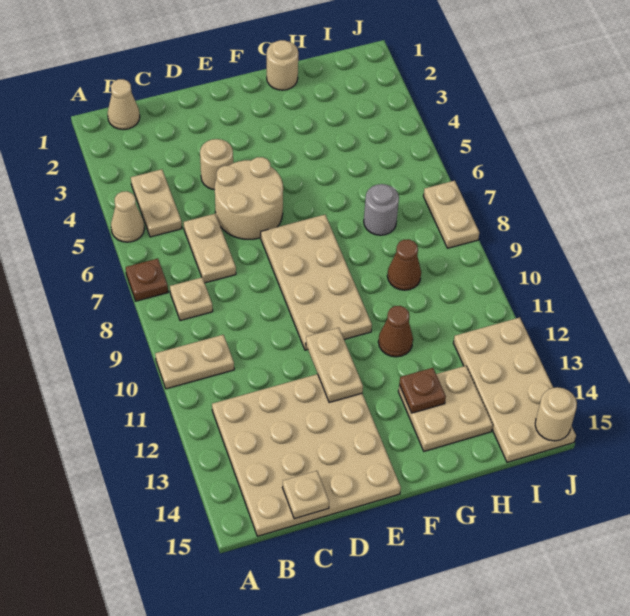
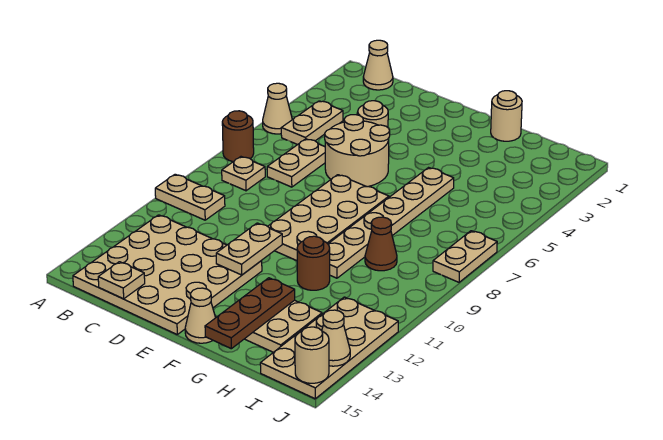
brown 1x1 plate [126,259,168,301] -> brown 1x1 round brick [222,111,254,162]
none -> tan 1x1 cone [185,288,216,343]
none -> tan 1x6 plate [328,168,454,278]
brown 1x1 cone [378,306,413,357] -> brown 1x1 round brick [297,236,330,290]
brown 1x1 plate [399,368,446,413] -> brown 1x3 plate [205,278,295,349]
grey 1x1 round brick [364,184,399,235] -> none
none -> tan 1x1 cone [322,310,350,366]

